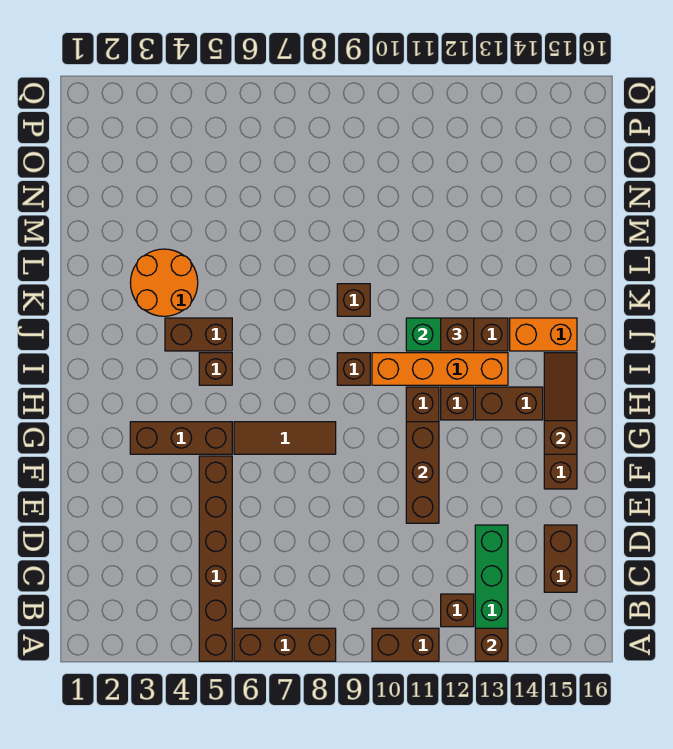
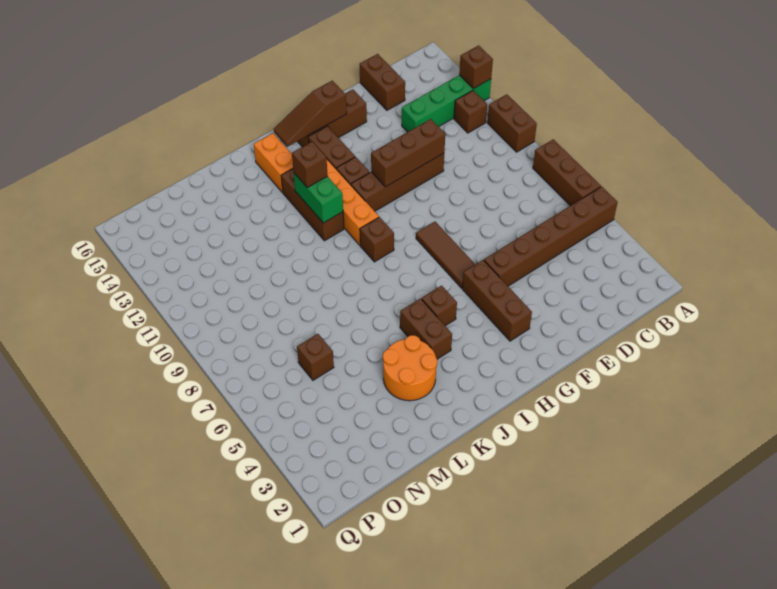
brown 1x2 brick [544,525,577,592] -> brown 1x2 brick turned to [360,54,405,110]
brown 1x1 brick [337,284,370,316] -> brown 1x1 brick moved to [297,334,334,380]

